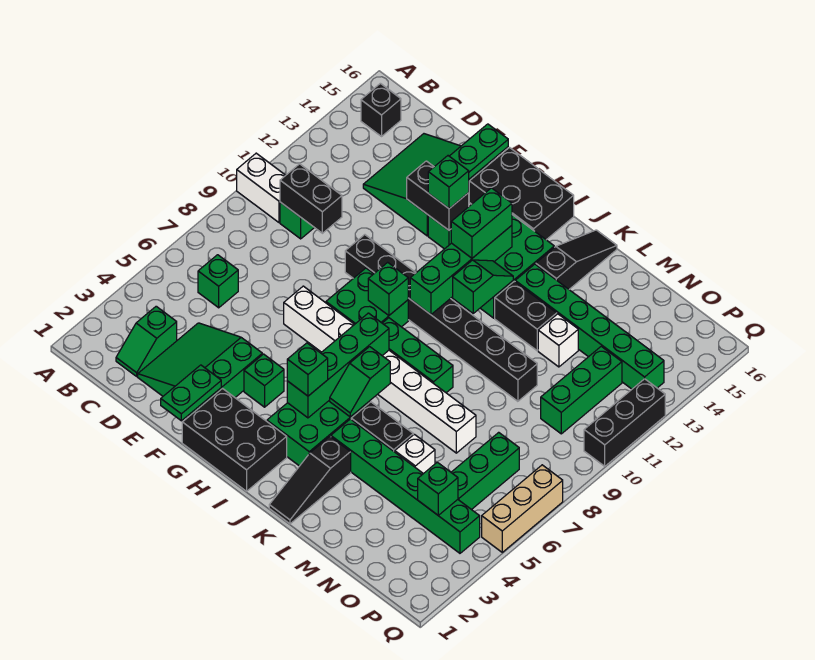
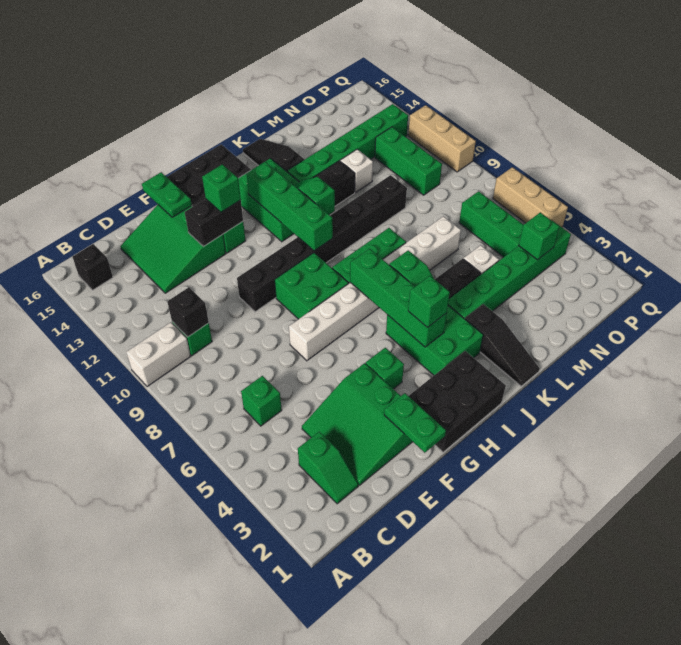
black 1x2 brick [280,164,342,233] -> black 1x1 brick [167,287,209,337]
green 1x1 brick [368,262,408,315] -> none
green 1x2 brick [451,188,512,258] -> none
black 1x3 brick [584,379,665,466] -> tan 1x3 brick [408,105,476,172]

